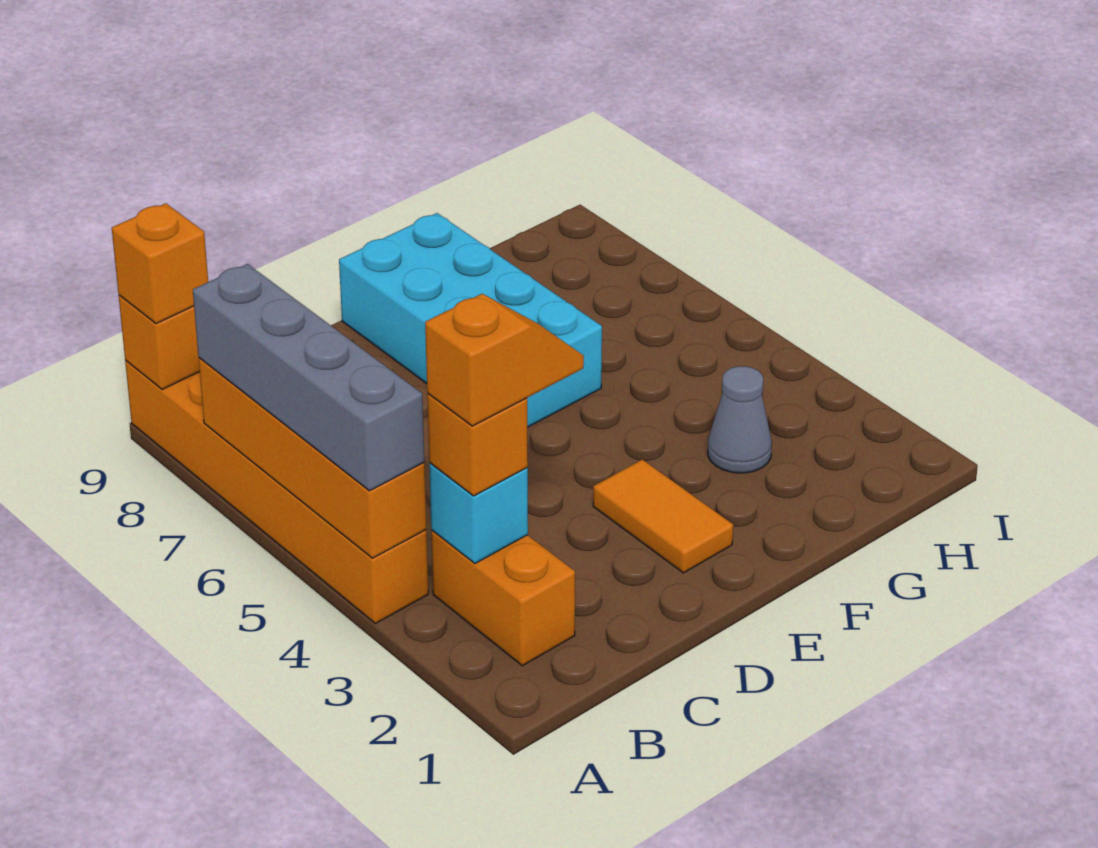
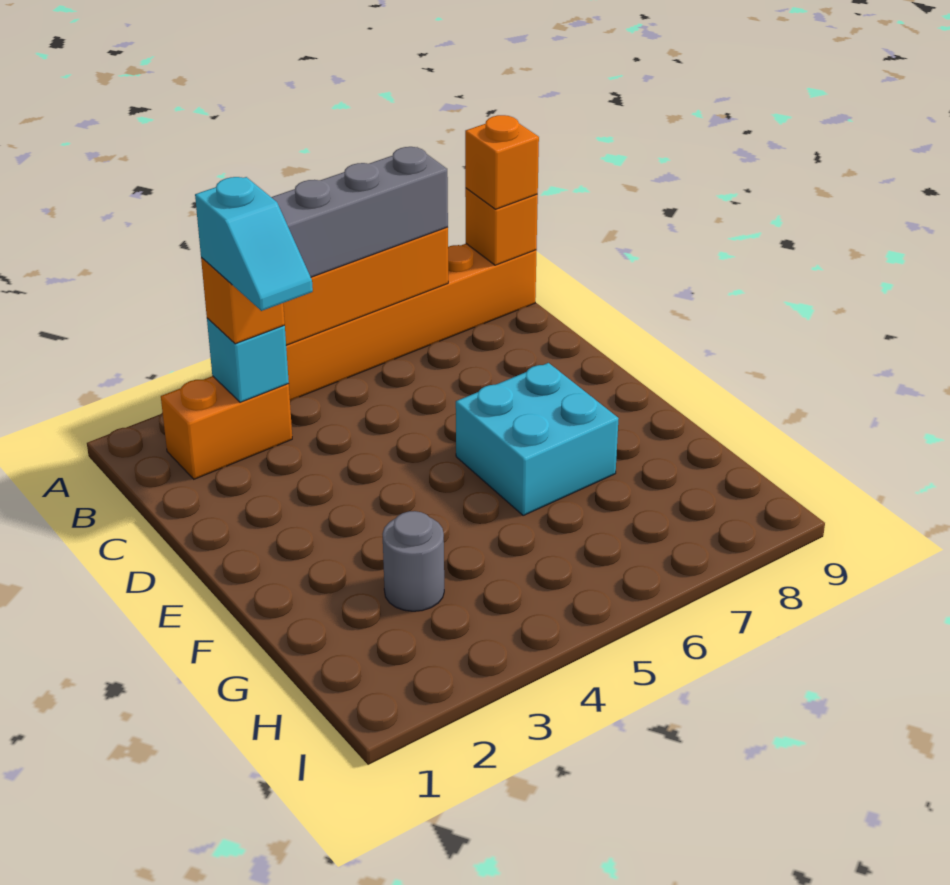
orange 1x2 slope [425,294,584,426] -> cyan 1x2 slope [195,177,313,311]
orange 1x2 tile [593,459,733,573] -> none
cyan 2x4 brick [339,213,602,427] -> cyan 2x2 brick [456,363,619,515]
grey 1x1 cone [708,366,772,473] -> grey 1x1 round brick [383,511,444,611]

